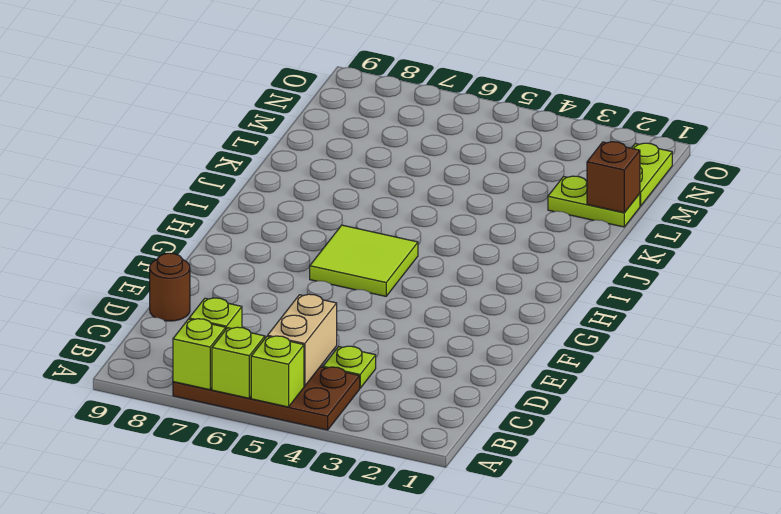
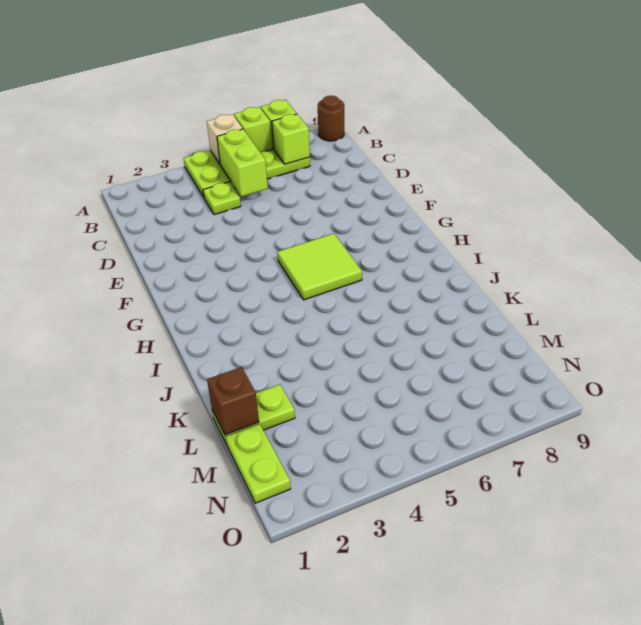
brown 2x4 plate [173,367,360,430] -> lime 2x4 plate [184,148,310,197]
lime 1x1 brick [251,336,304,407] -> tan 1x1 brick [207,114,243,164]
tan 1x2 brick [268,294,337,386] -> lime 1x2 brick [217,129,268,197]
brown 1x1 round brick [150,253,190,321] -> brown 1x1 round brick moved to [318,96,344,141]

